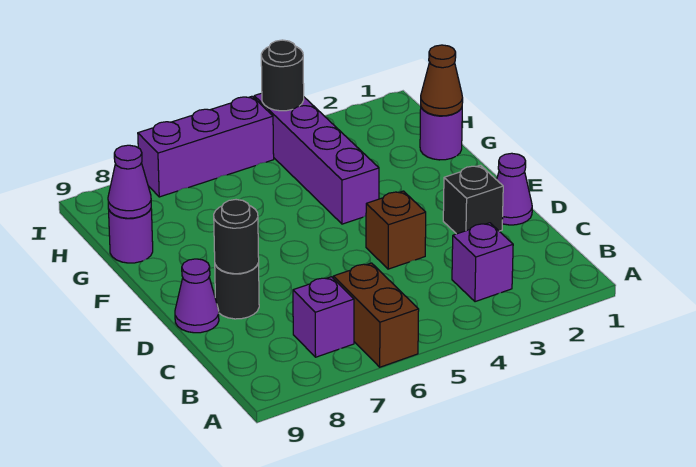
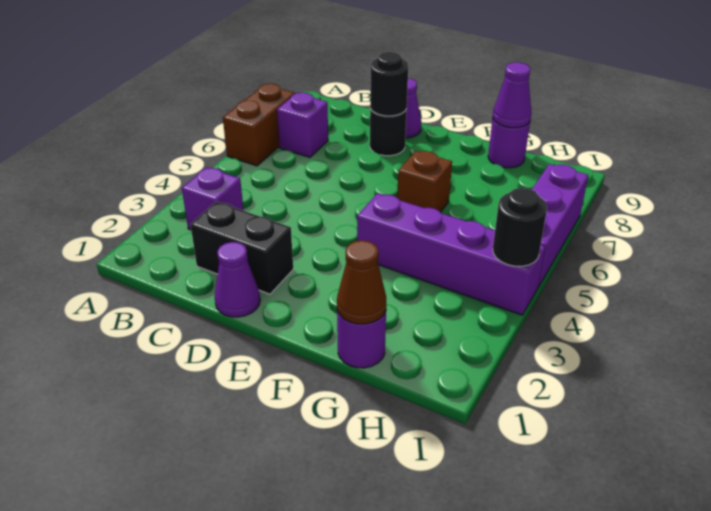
brown 1x2 brick [333,263,419,367] -> brown 1x2 brick turned to [223,84,295,166]
black 1x1 brick [443,165,503,234] -> black 1x2 brick [190,201,293,294]
brown 1x1 brick [366,191,426,269] -> brown 1x1 brick moved to [397,151,452,212]

